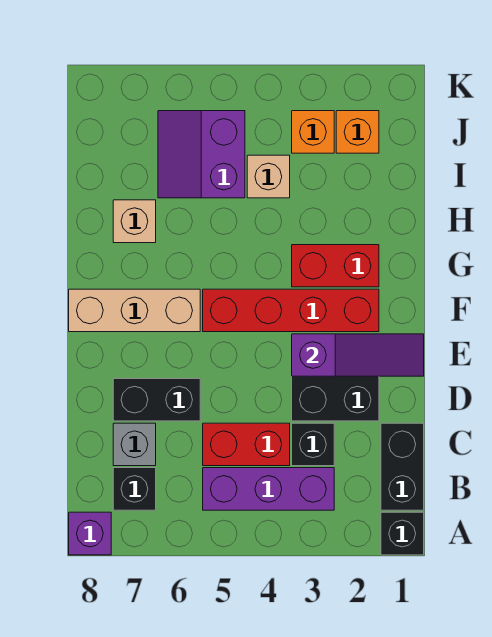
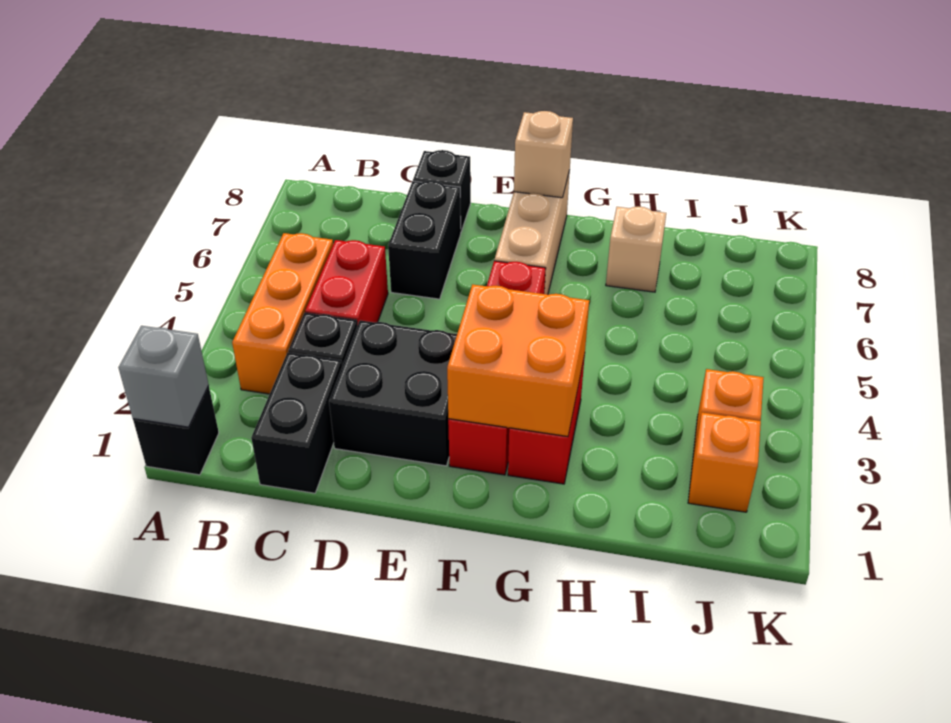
purple 1x1 brick [69,512,111,555] -> none
black 1x2 brick [381,423,424,510] -> black 1x2 brick turned to [251,352,342,493]
purple 1x3 brick [203,468,334,510] -> orange 1x3 brick [232,233,333,394]
black 1x1 brick [113,468,156,510] -> black 1x1 brick moved to [413,150,471,232]
grey 1x1 brick [113,423,156,466] -> grey 1x1 brick moved to [118,326,209,427]
purple 1x3 slope [292,334,424,376] -> none
none -> orange 2x2 brick [447,284,589,437]
tan 1x1 brick [247,155,290,198] -> tan 1x1 brick moved to [514,111,573,198]
purple 2x2 slope [158,111,245,198] -> none

